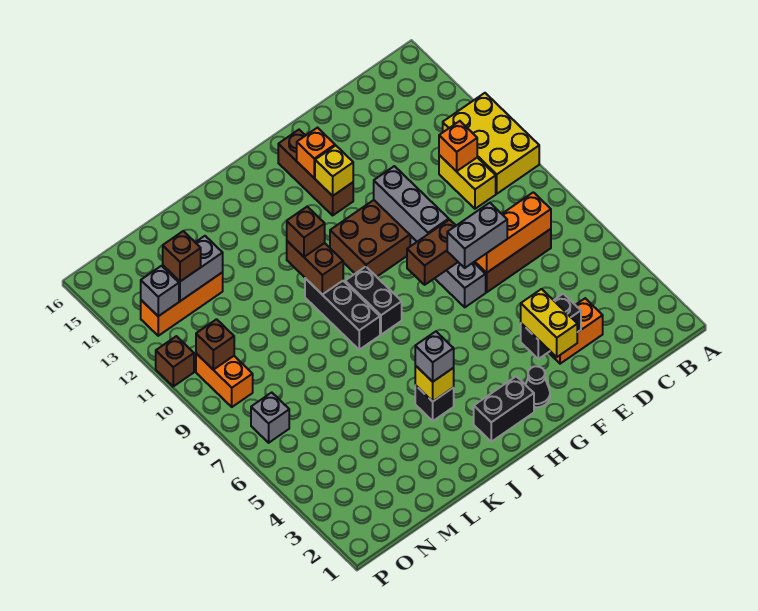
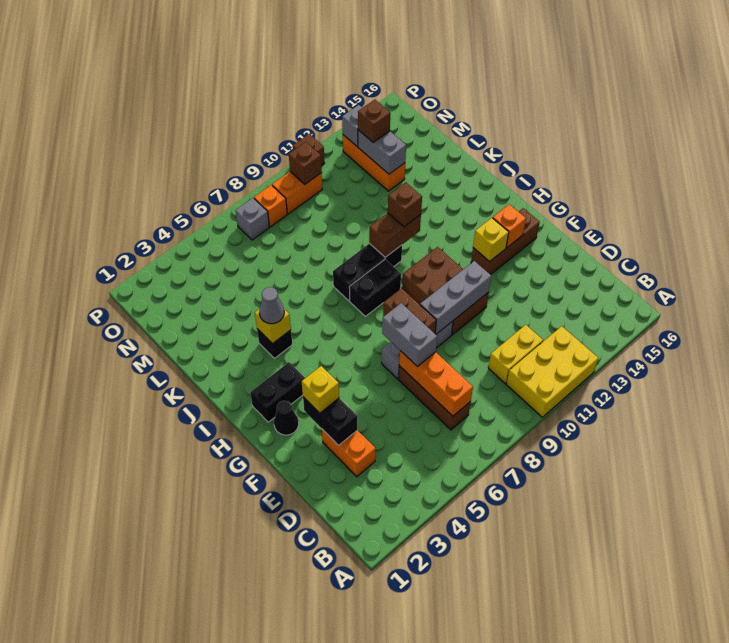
orange 1x1 brick [439,121,477,171] -> orange 1x1 brick moved to [254,185,287,227]
yellow 1x2 brick [521,289,577,357] -> yellow 1x1 brick [302,366,339,413]
black 1x2 brick [474,376,534,442] -> black 1x2 brick turned to [250,362,305,422]
grey 1x1 brick [415,332,454,382] -> grey 1x1 cone [259,287,284,324]

